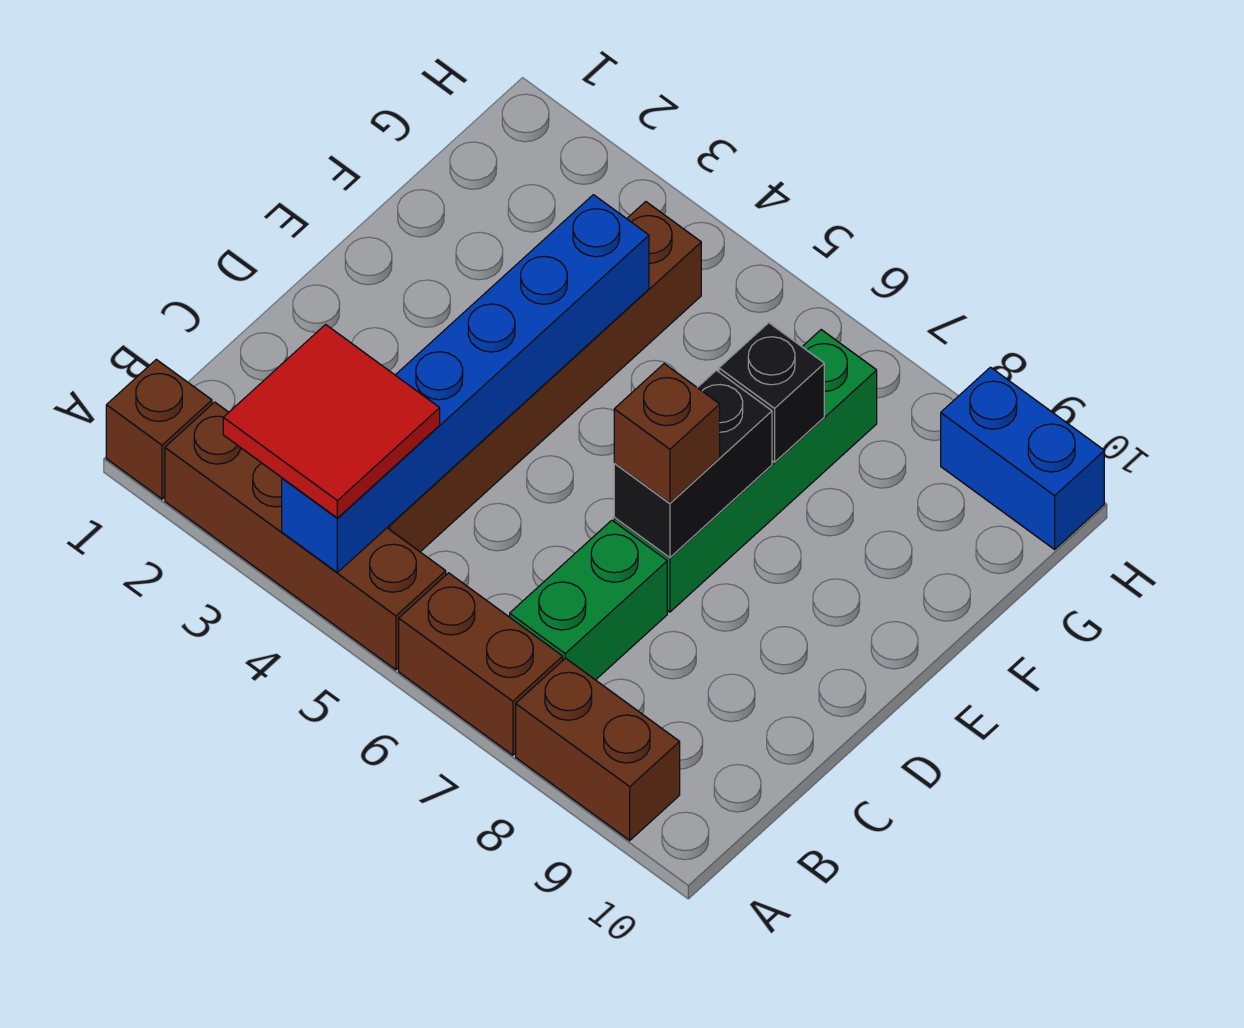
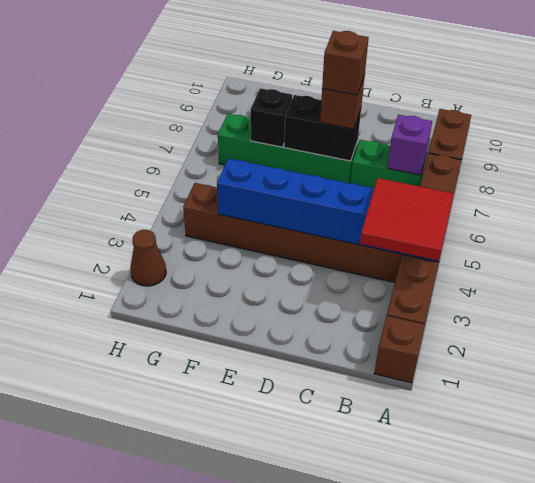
none -> purple 1x1 brick [387,115,432,175]
none -> brown 1x1 brick [322,31,369,95]
none -> brown 1x1 cone [130,230,166,286]
blue 1x2 brick [941,367,1104,549] -> none

